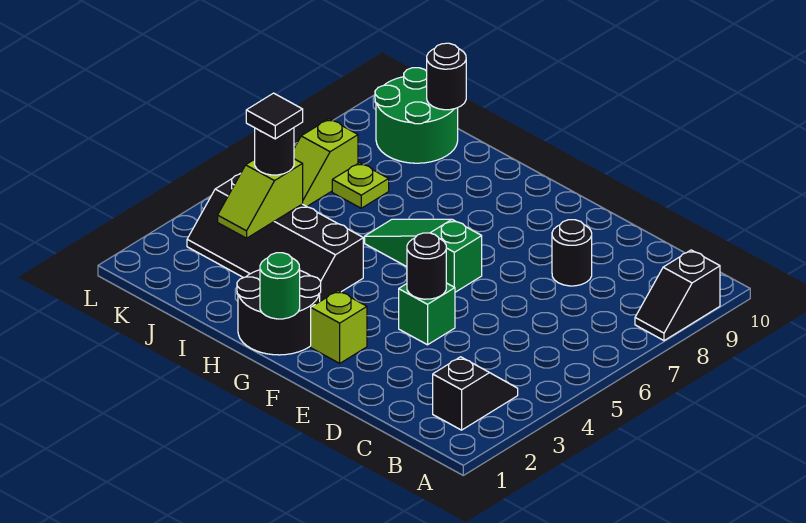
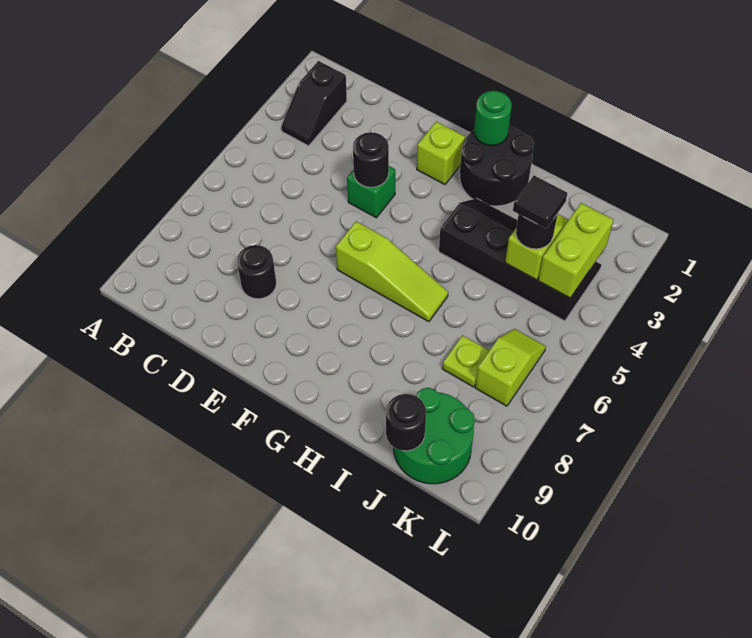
black 1x2 slope [635,250,720,341] -> none
green 1x3 slope [365,219,482,292] -> lime 1x3 slope [336,221,448,322]
none -> lime 1x2 brick [538,203,613,298]

